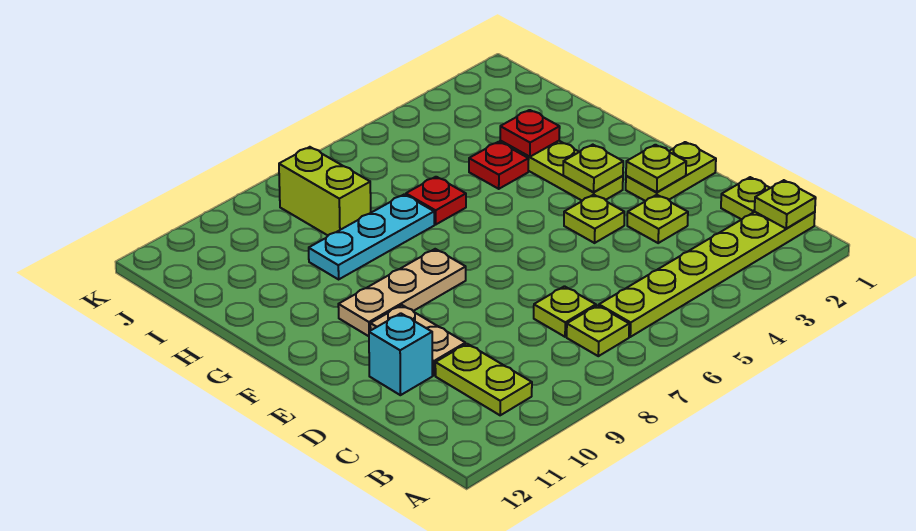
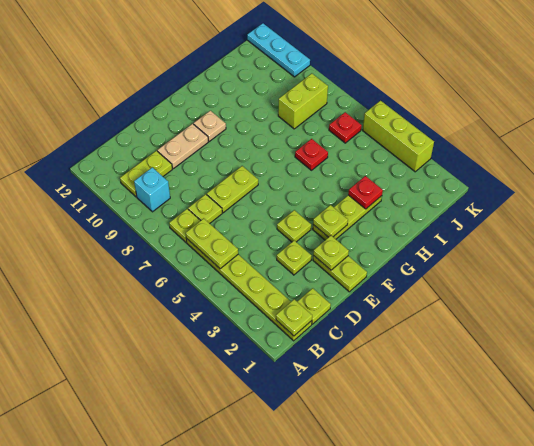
none -> lime 1x2 plate [186,218,238,269]
none -> lime 1x2 plate [207,166,258,213]
cyan 1x1 brick [369,313,432,395] -> cyan 1x1 brick moved to [134,167,170,212]
tan 1x3 plate [338,249,466,336] -> tan 1x1 plate [194,111,226,141]
red 1x1 plate [469,142,529,189] -> red 1x1 plate moved to [329,112,362,143]
cyan 1x3 plate [309,194,434,279] -> cyan 1x3 plate moved to [247,23,310,77]
none -> lime 1x3 brick [363,101,434,172]

